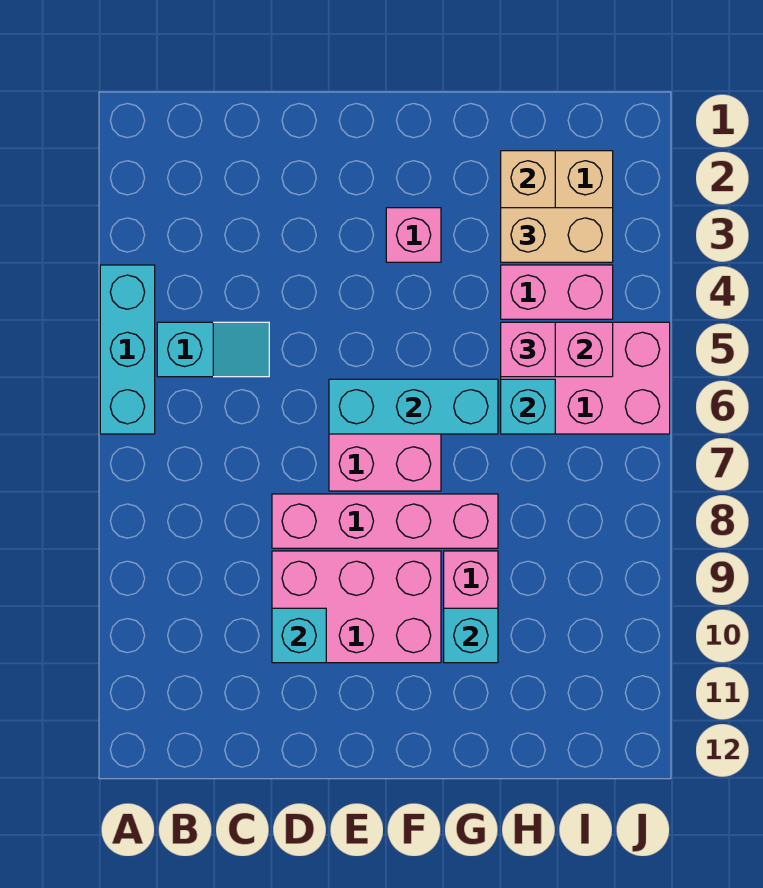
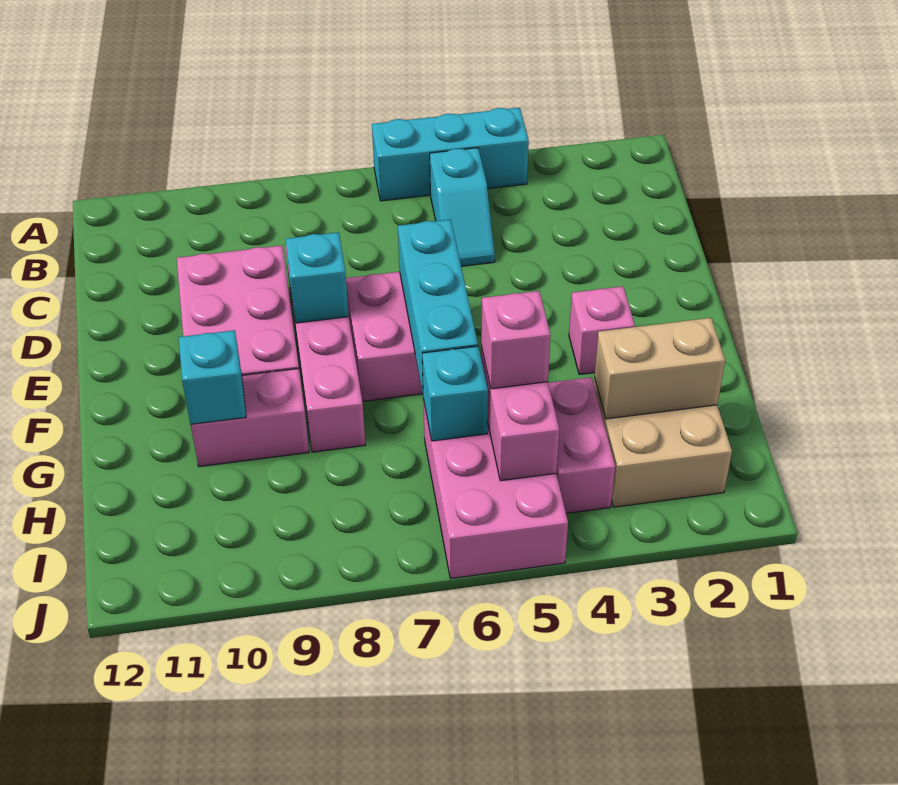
cyan 1x1 brick [272,608,326,663] -> cyan 1x1 brick moved to [285,232,349,323]
tan 1x2 brick [501,208,613,262] -> none

